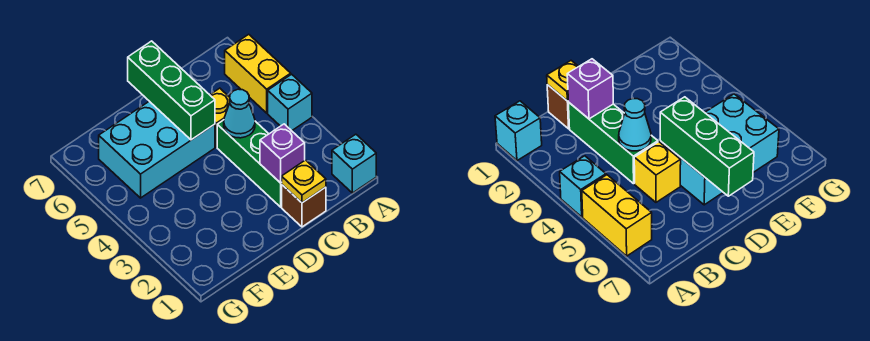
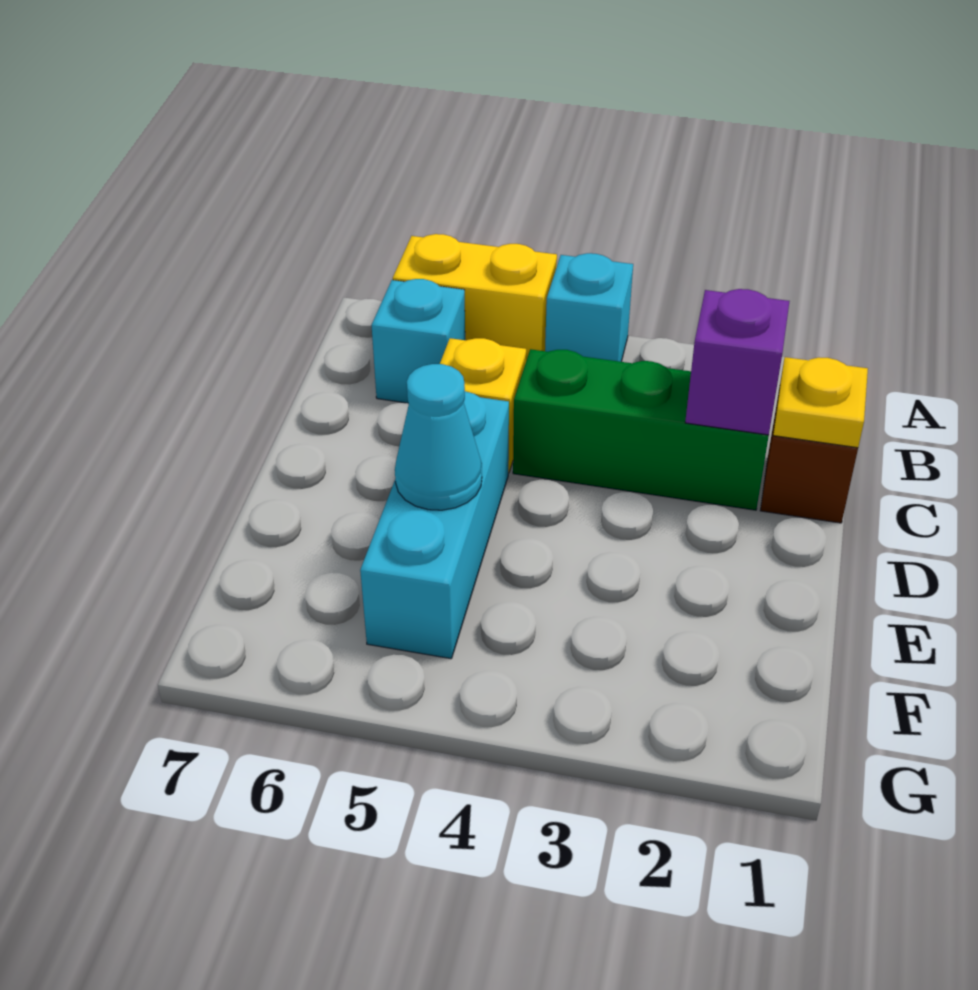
cyan 1x1 brick [332,134,376,193] -> cyan 1x1 brick moved to [372,279,465,403]
cyan 1x1 cone [224,89,255,138] -> cyan 1x1 cone moved to [395,364,482,510]
cyan 2x3 brick [99,101,215,198] -> cyan 1x3 brick [360,391,509,659]
green 1x3 brick [128,41,215,140] -> none

